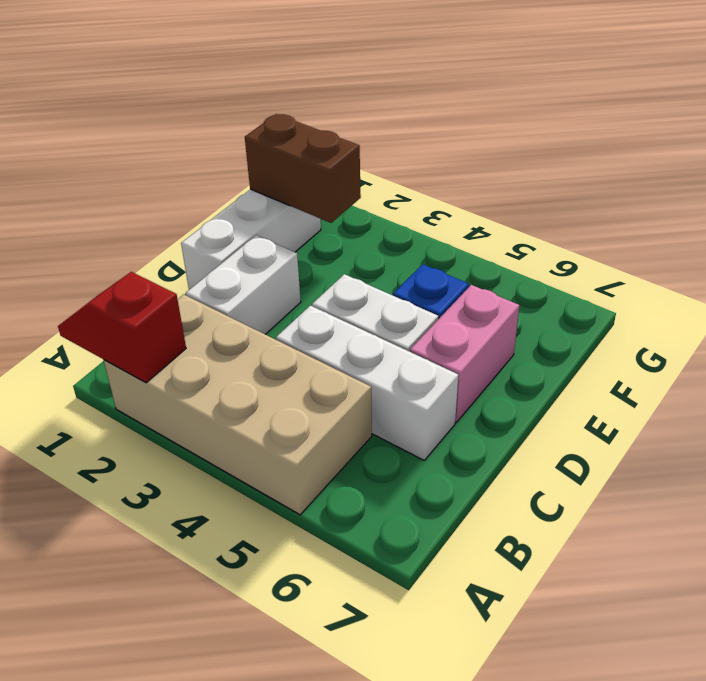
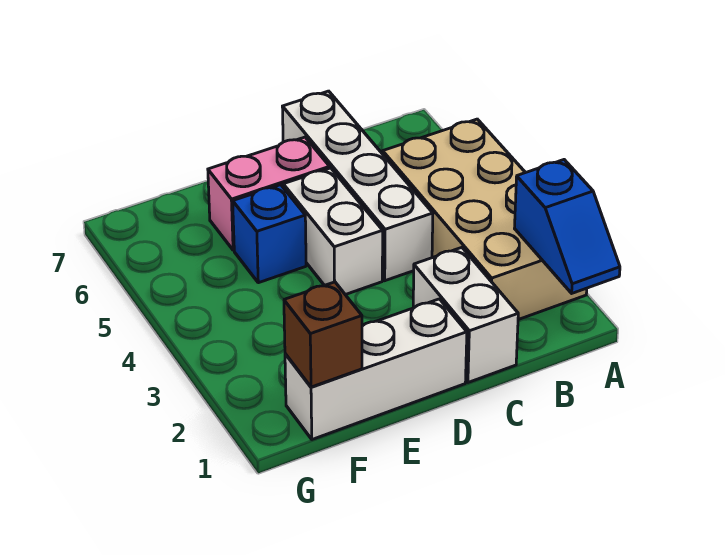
red 1x2 slope [58,272,186,383] -> blue 1x2 slope [515,160,620,293]
white 1x2 brick [186,235,301,334] -> white 1x2 brick turned to [413,248,518,382]
white 1x3 brick [276,306,458,460] -> white 1x4 brick [282,91,433,281]
brown 1x2 brick [245,114,361,223] -> brown 1x1 brick [284,282,362,387]

